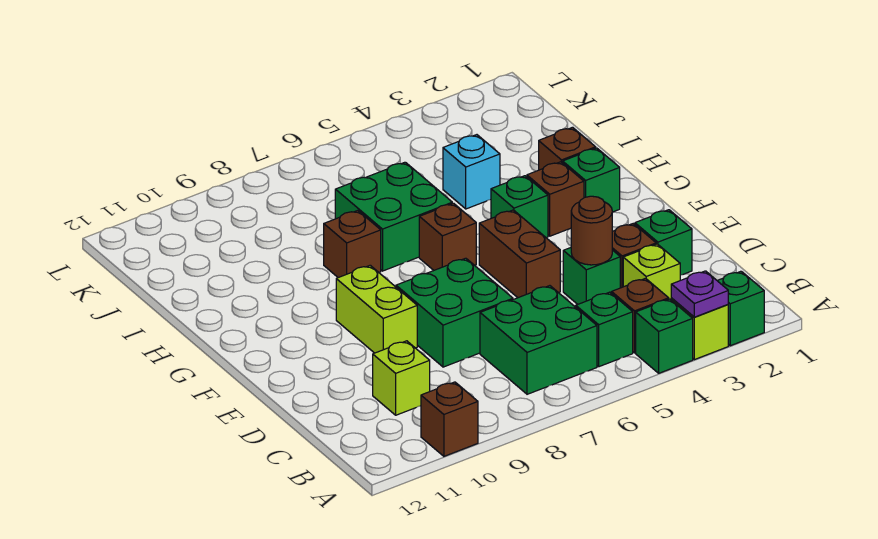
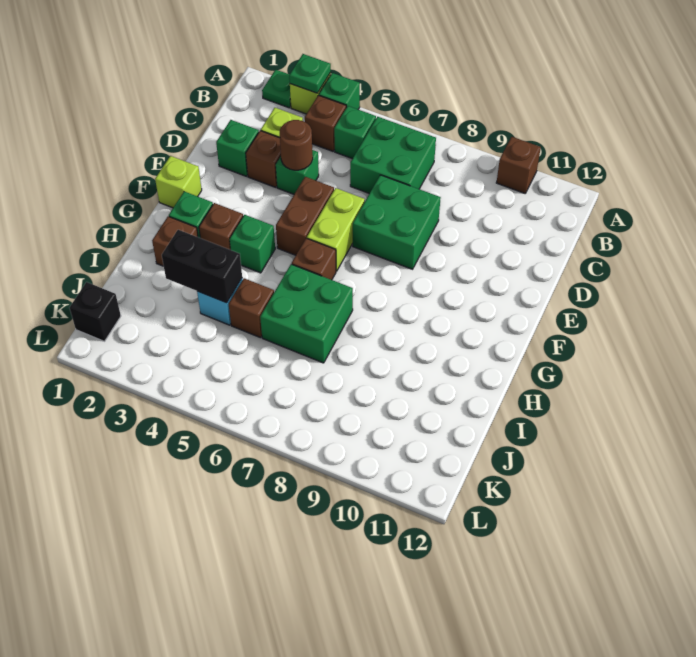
green 1x1 brick [717,271,764,346] -> green 1x1 plate [262,70,291,108]
purple 1x1 plate [671,271,728,317] -> green 1x1 plate [289,54,331,93]
lime 1x1 brick [373,341,430,415] -> lime 1x1 brick moved to [155,156,202,208]
lime 1x2 brick [336,265,417,353] -> lime 1x2 brick moved to [307,188,365,271]
brown 1x1 brick [324,210,381,278] -> brown 1x1 brick moved to [229,278,274,338]
none -> black 1x2 brick [162,230,242,303]
none -> black 1x1 brick [70,282,121,341]

